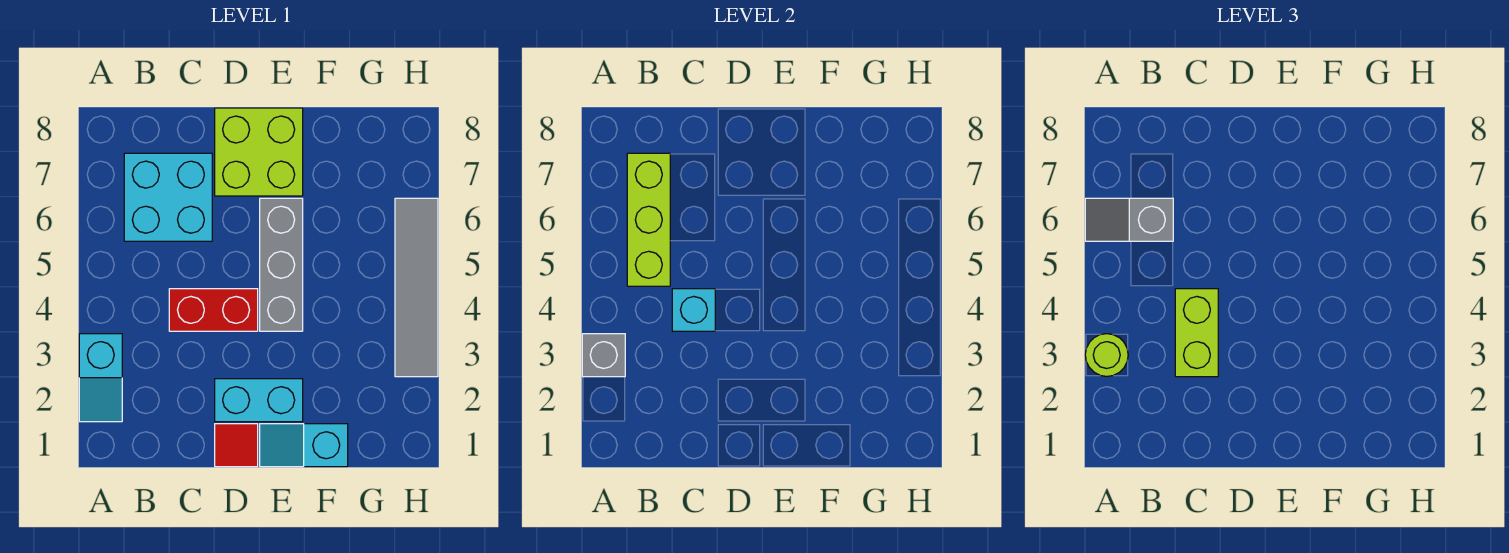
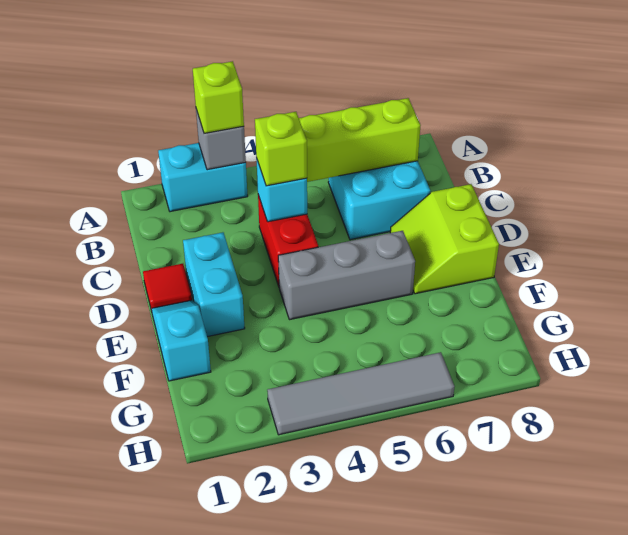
cyan 1x2 slope [79,334,122,422] -> cyan 1x2 brick [158,143,248,212]
lime 1x1 round brick [1085,334,1128,376] -> lime 1x1 brick [193,61,244,133]
grey 1x2 slope [1085,198,1173,241] -> none
lime 1x2 brick [1175,289,1218,377] -> lime 1x1 brick [255,112,307,186]
lime 2x2 brick [215,108,303,196] -> lime 2x2 slope [390,184,499,294]

